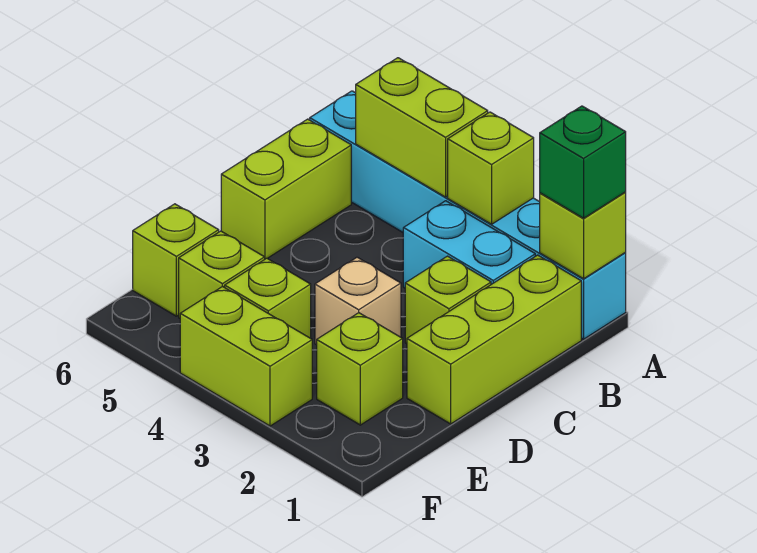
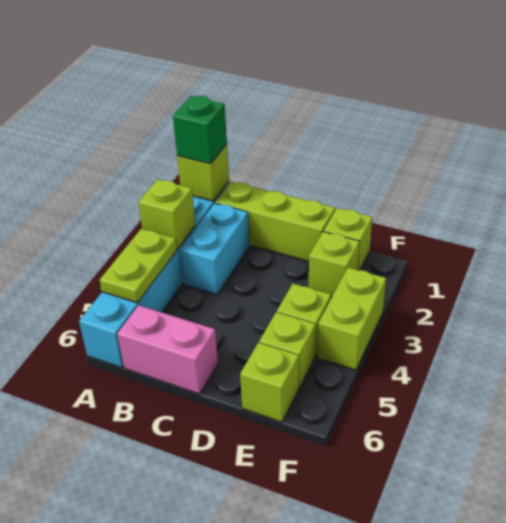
lime 1x2 brick [356,58,488,197] -> lime 1x2 plate [100,229,177,303]
lime 1x2 brick [221,119,351,259] -> pink 1x2 brick [117,305,218,394]
lime 1x1 brick [405,256,491,344] -> lime 1x1 brick moved to [324,208,372,270]
tan 1x1 brick [315,257,401,345] -> none

